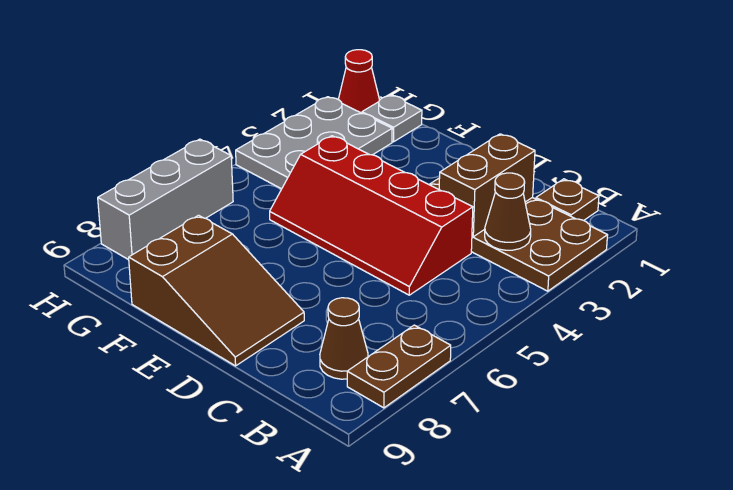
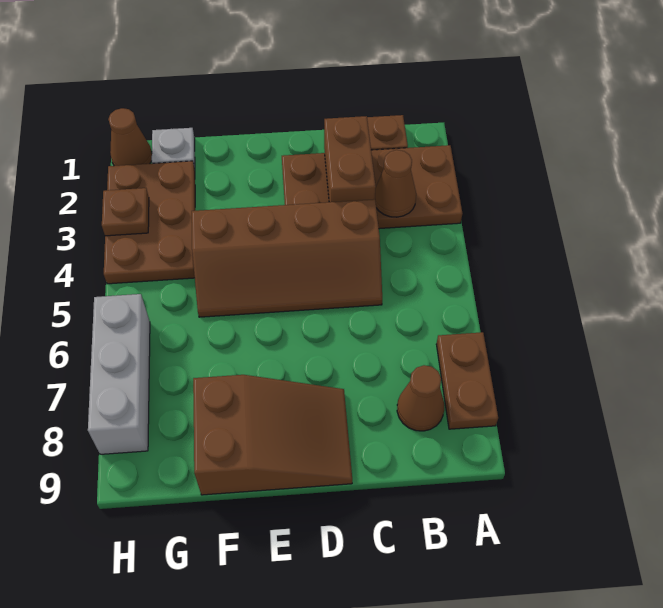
red 2x4 slope [270,136,473,295] -> brown 2x4 slope [192,199,382,317]
grey 2x3 plate [236,97,392,189] -> brown 2x3 plate [104,161,195,284]
red 1x1 cone [338,50,379,113] -> brown 1x1 cone [108,108,152,166]
none -> brown 1x1 plate [102,188,149,236]

